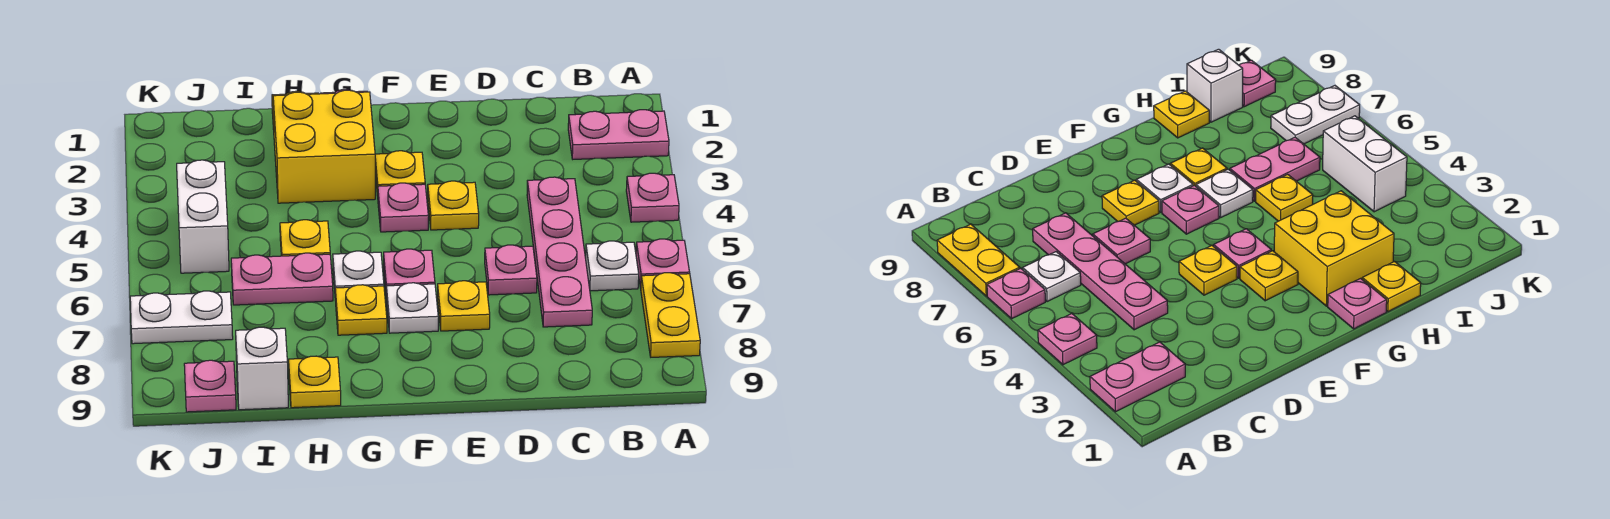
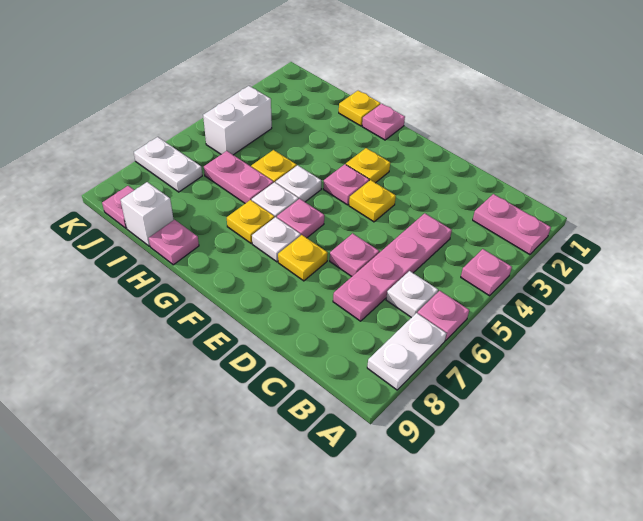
yellow 1x2 plate [641,273,700,357] -> white 1x2 plate [367,313,446,390]
yellow 2x2 brick [273,90,375,203] -> none
none -> white 1x1 plate [276,165,321,202]
yellow 1x1 plate [289,356,341,408] -> pink 1x1 plate [149,220,199,265]

